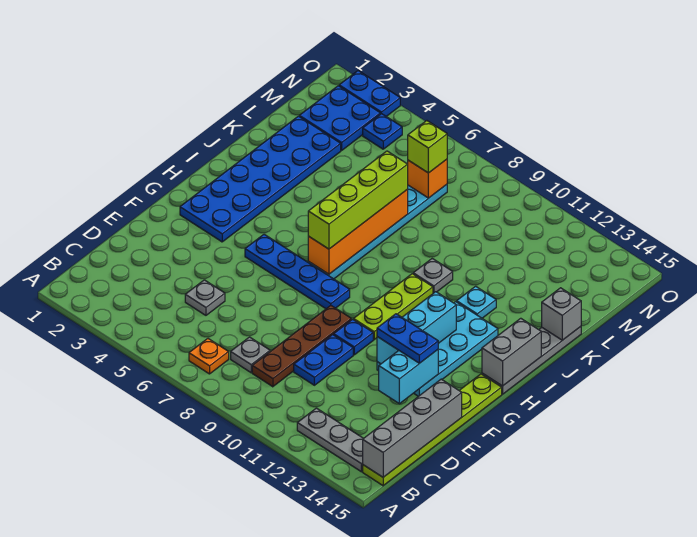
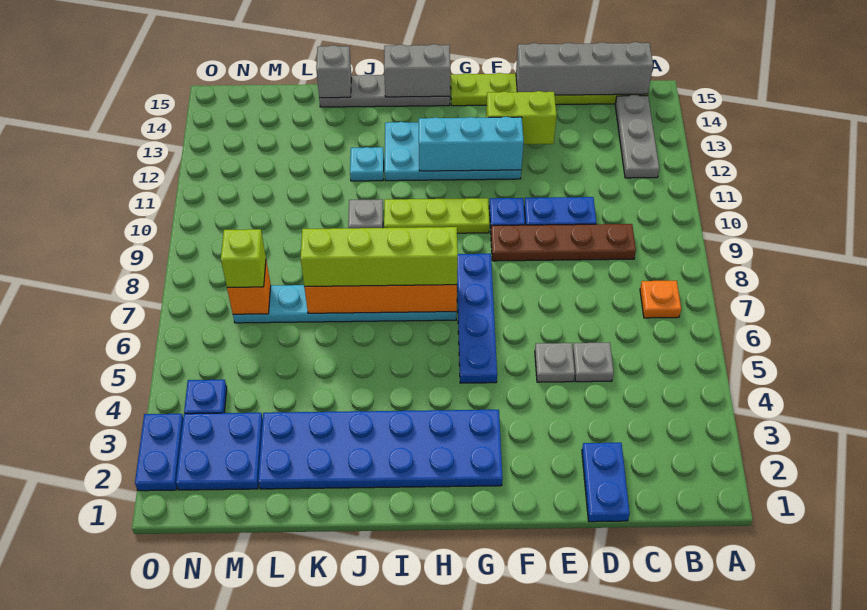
grey 1x1 plate [231,337,270,373] -> grey 1x1 plate moved to [535,343,575,382]
cyan 1x2 brick [379,350,438,404] -> lime 1x2 brick [486,91,557,144]
blue 1x2 plate [377,314,438,363] -> blue 1x2 plate moved to [582,443,630,522]

